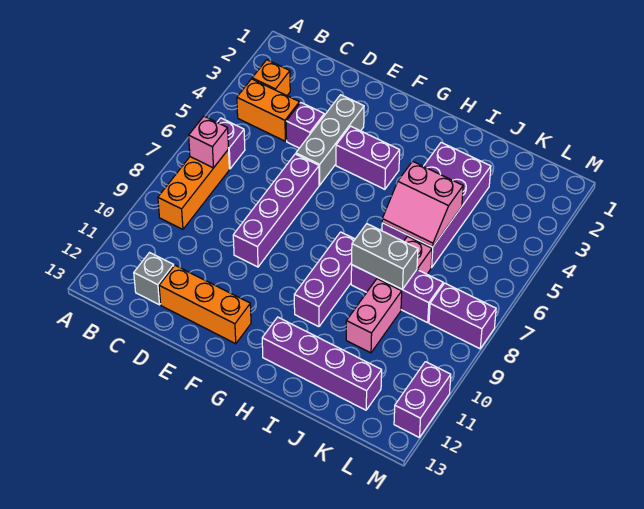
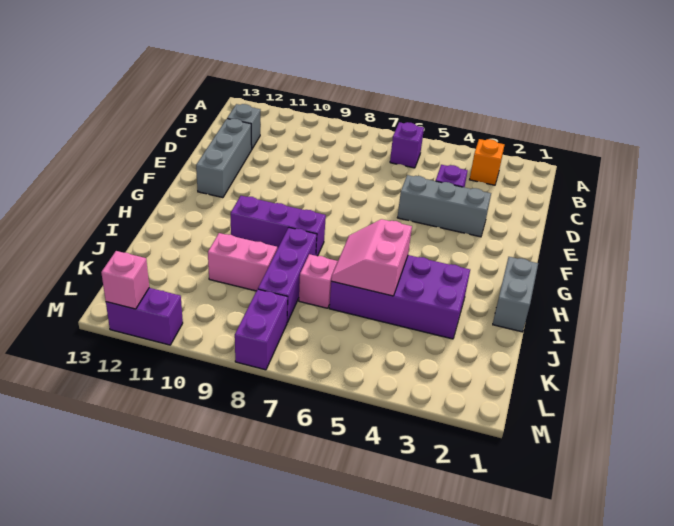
orange 1x2 brick [237,79,300,141] -> none
orange 1x3 brick [158,149,229,229] -> none
pink 1x1 brick [189,116,229,168] -> pink 1x1 brick moved to [101,251,149,309]
orange 1x3 brick [159,265,251,344] -> grey 1x3 brick [196,119,252,198]
purple 1x4 brick [233,154,319,267] -> none
purple 1x2 brick [336,126,400,189] -> none
purple 1x4 brick [262,317,382,410] -> none
grey 1x2 brick [352,224,418,289] -> grey 1x2 brick moved to [493,257,538,332]

